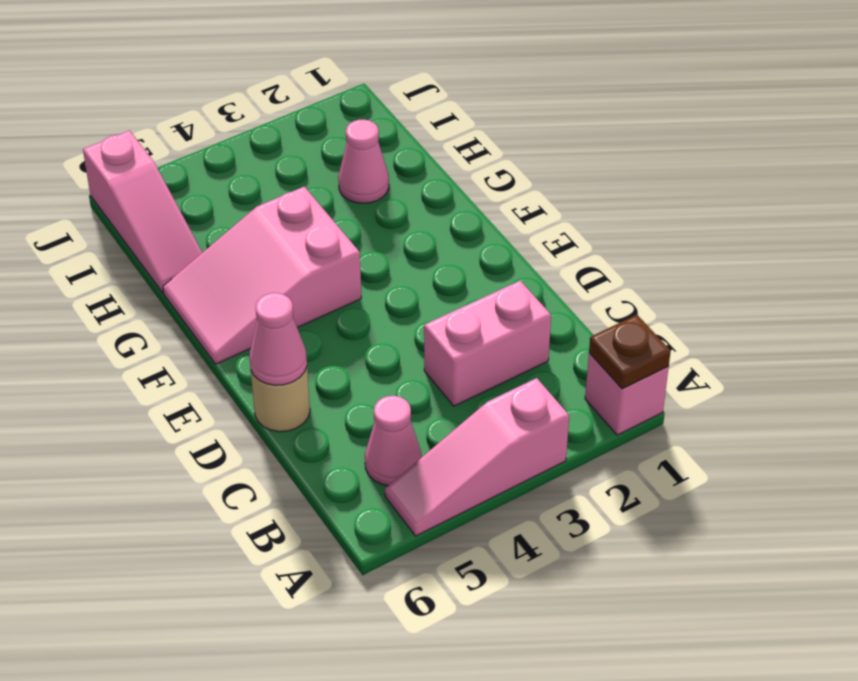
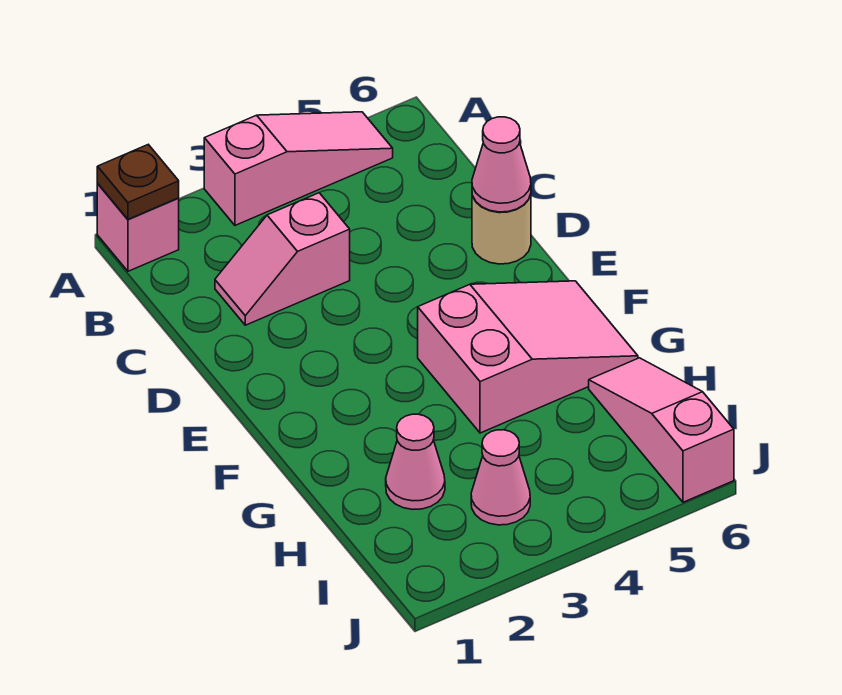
pink 1x1 cone [365,396,422,486] -> pink 1x1 cone moved to [471,430,530,525]
pink 1x2 brick [424,281,551,406] -> pink 1x2 slope [215,193,350,325]

